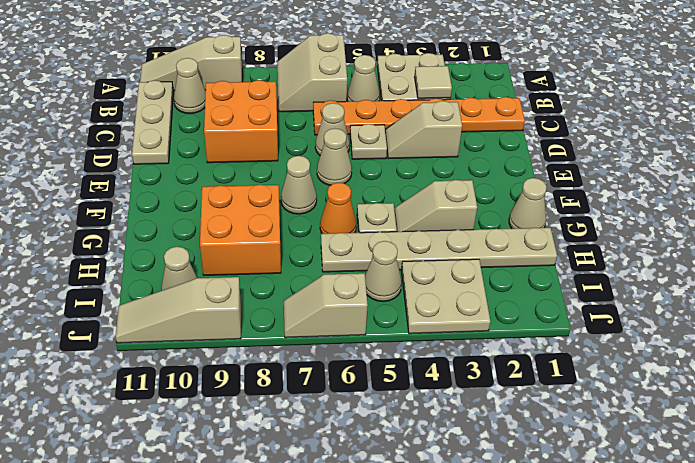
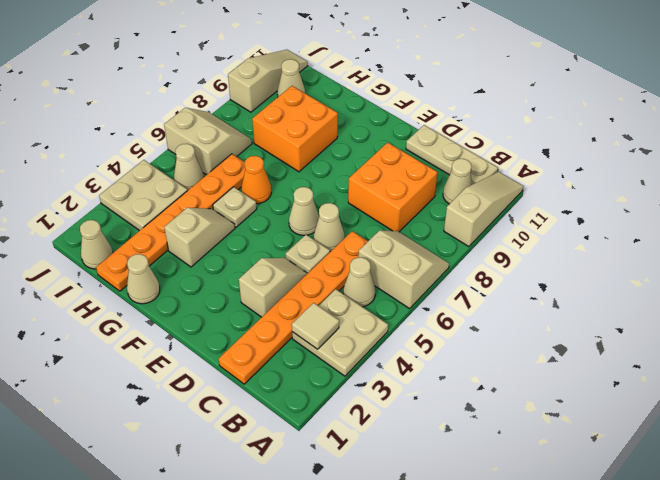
tan 1x1 cone [281,156,317,214] -> tan 1x1 cone moved to [80,220,113,269]
tan 1x6 plate [321,228,557,272] -> orange 1x6 plate [96,154,245,291]
tan 1x2 slope [284,273,368,338] -> tan 2x2 slope [164,108,252,175]

